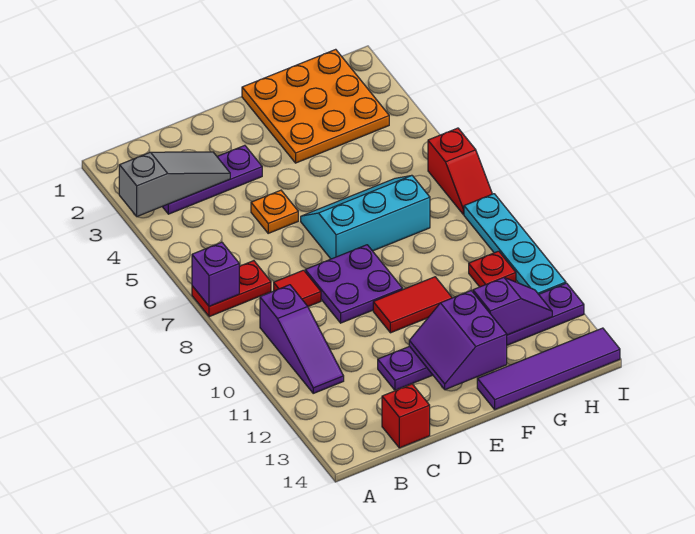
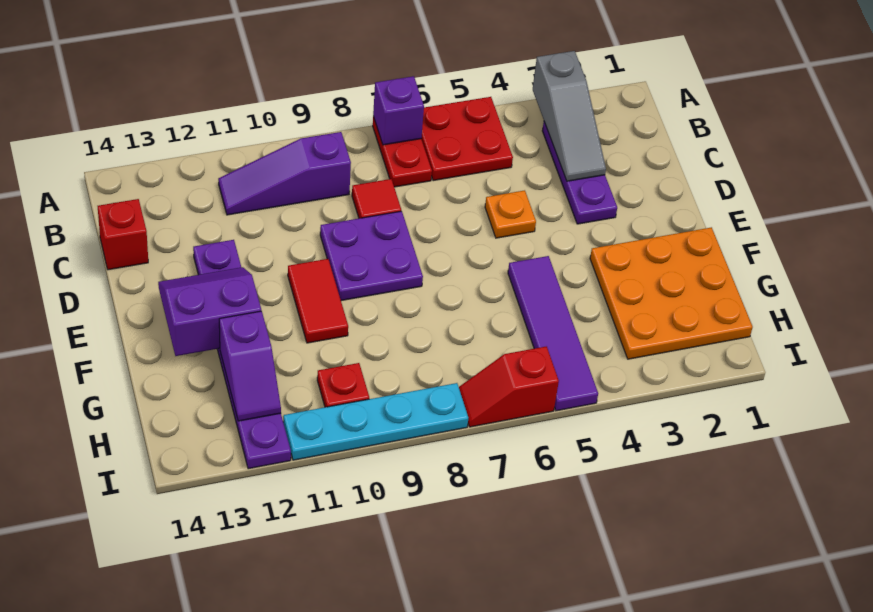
none -> red 2x2 plate [421,97,513,181]
cyan 2x3 slope [301,176,430,259] -> none
purple 1x4 tile [477,328,620,409] -> purple 1x4 tile moved to [508,256,598,411]

